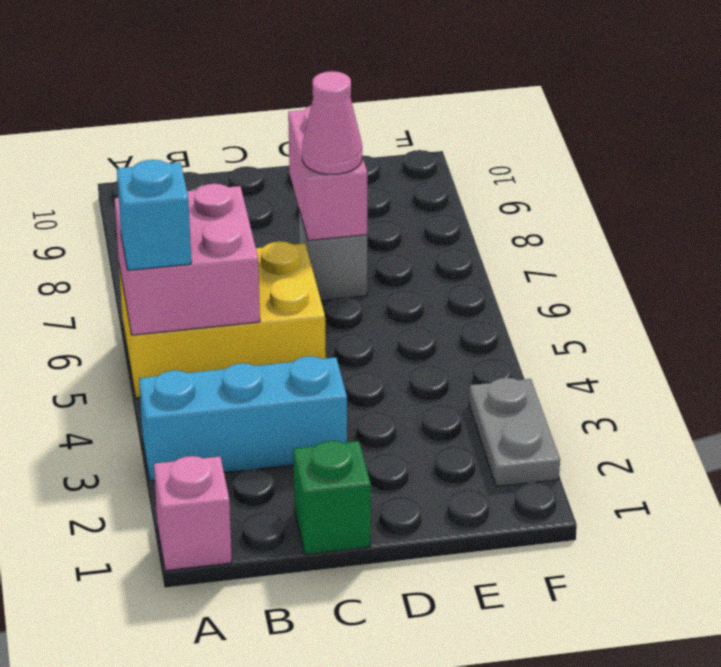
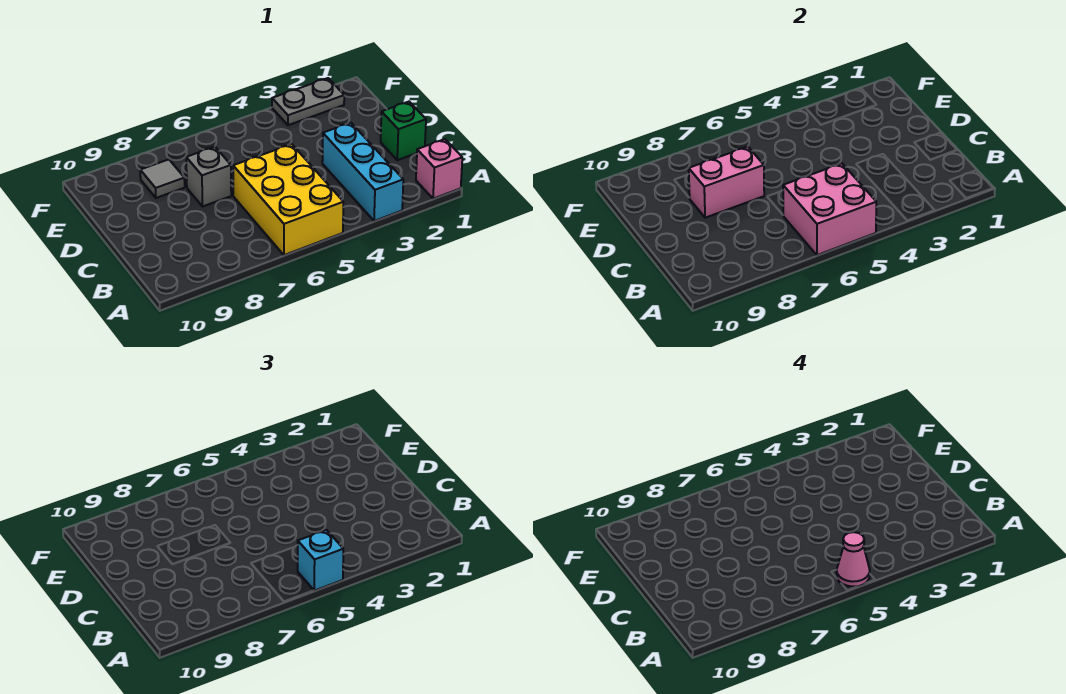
pink 1x1 cone [302,71,362,174] -> pink 1x1 cone moved to [837,532,870,587]
none -> grey 1x1 tile [140,159,185,198]

